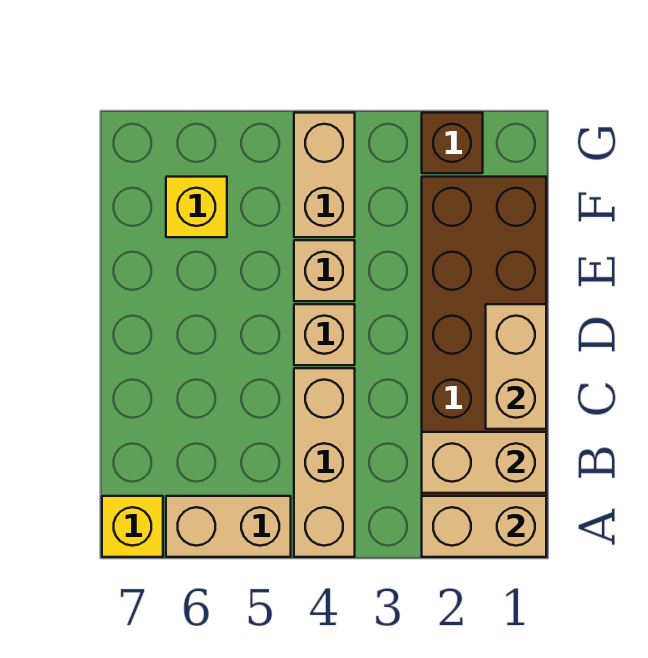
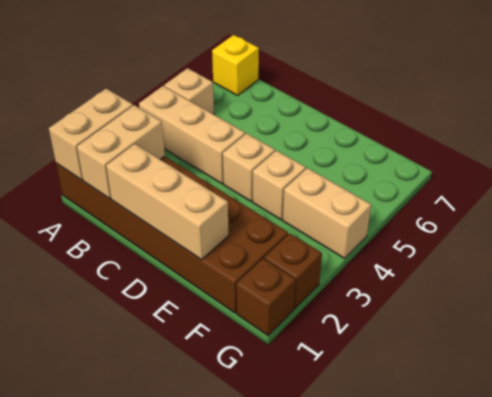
tan 1x2 brick [166,496,291,557] -> tan 1x1 brick [164,68,214,114]
tan 1x2 brick [486,304,546,429] -> tan 1x3 brick [106,144,229,260]
yellow 1x1 brick [166,177,227,237] -> none
none -> brown 1x1 brick [236,258,296,336]

